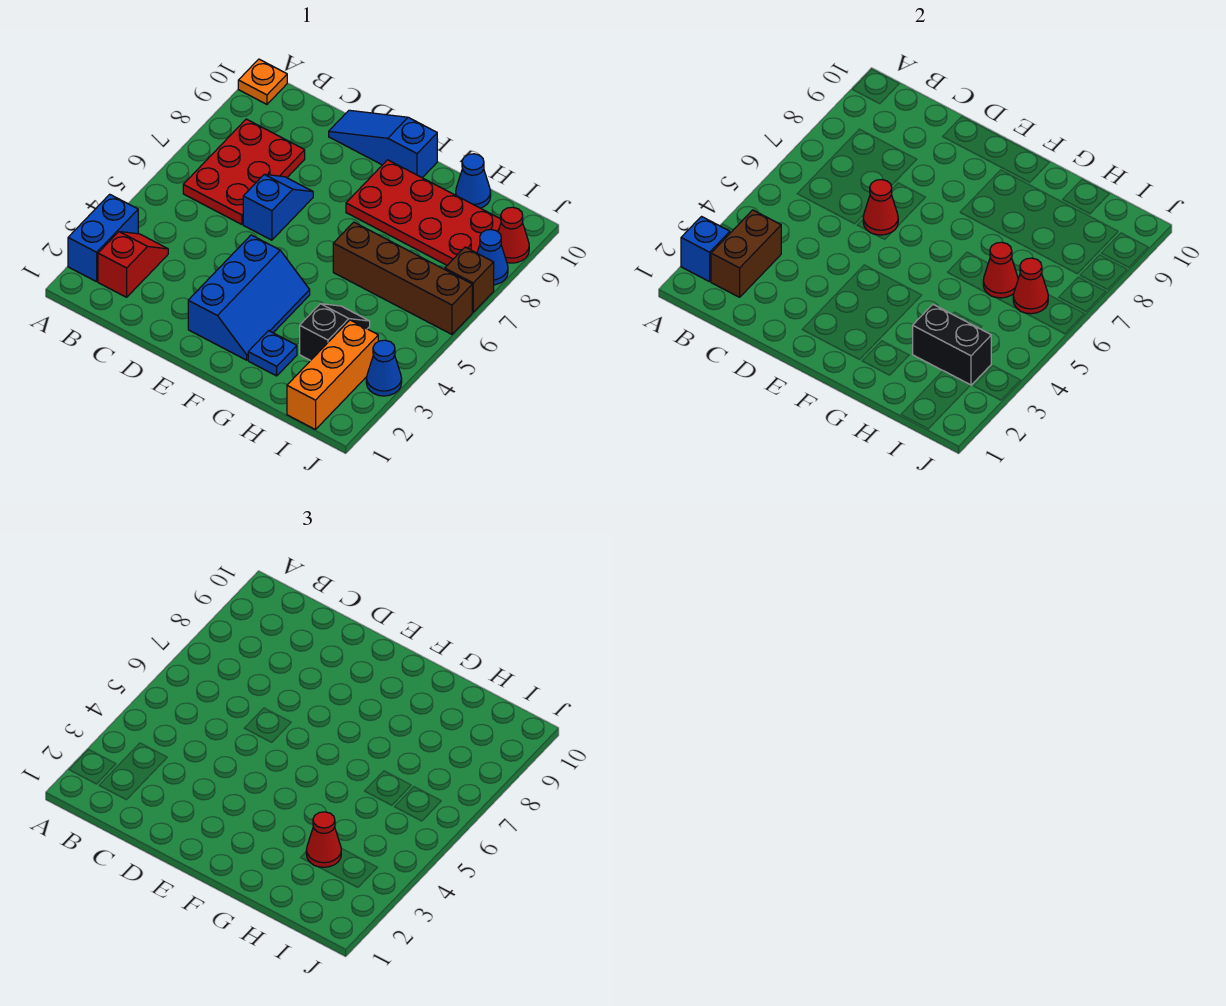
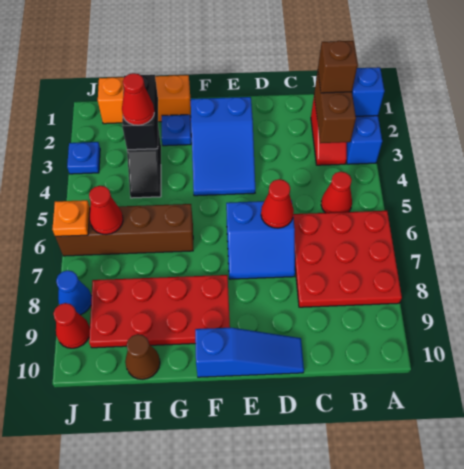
orange 1x1 plate [238,59,287,104] -> orange 1x1 plate moved to [52,200,90,237]
red 2x3 plate [183,119,305,224] -> red 3x3 plate [293,211,402,307]
blue 1x2 slope [243,174,313,240] -> blue 2x2 slope [226,200,295,279]
blue 2x3 slope [188,235,310,360] -> blue 2x3 slope turned to [191,97,255,196]
black 1x2 brick [913,305,991,385] -> black 1x2 brick turned to [122,75,158,150]
red 1x1 cone [983,242,1018,298] -> red 1x1 cone moved to [321,172,352,213]
blue 1x1 cone [456,154,491,208] -> brown 1x1 cone [125,334,160,379]
orange 1x3 brick [287,320,378,430] -> orange 1x3 brick turned to [98,75,191,124]
blue 1x1 cone [366,340,402,396] -> blue 1x1 plate [67,142,100,174]
brown 1x1 brick [445,247,494,312] -> brown 1x1 brick moved to [318,41,358,93]

